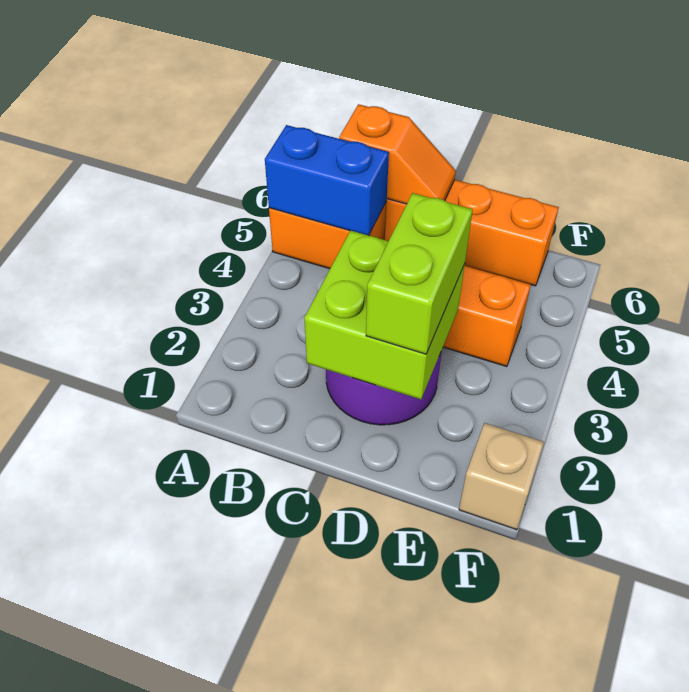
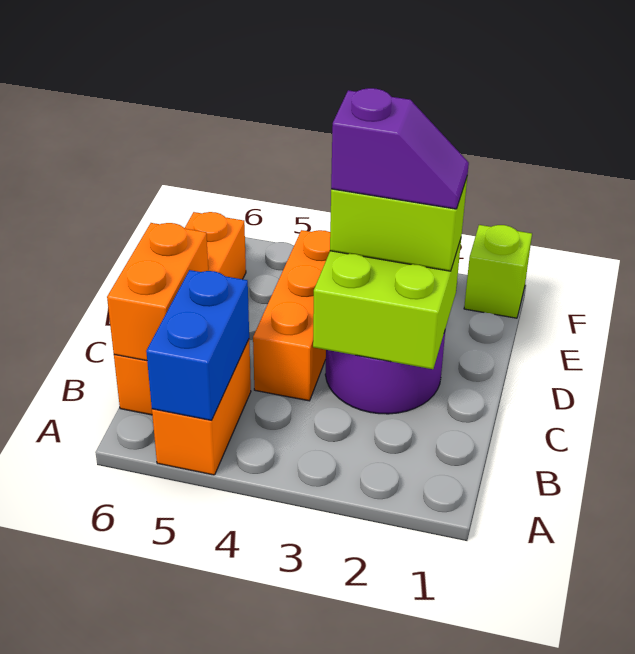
orange 1x2 slope [339,104,456,204] -> orange 1x2 brick [107,223,208,361]
none -> purple 1x2 slope [331,88,469,209]
tan 1x1 brick [459,423,544,530] -> lime 1x1 brick [464,225,532,318]

